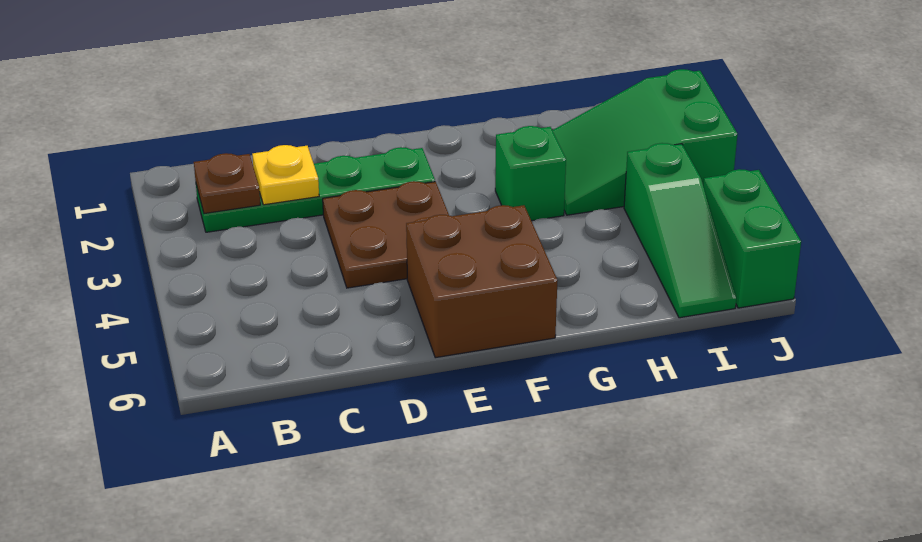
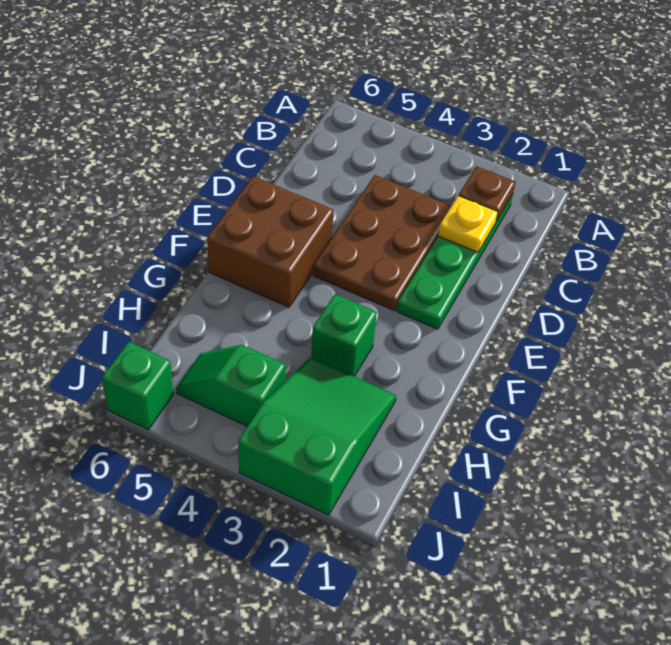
brown 2x2 plate [323,181,449,288] -> brown 2x3 plate [313,175,451,311]
green 1x3 slope [624,143,736,318] -> green 1x2 slope [176,345,286,426]
green 1x2 brick [703,169,801,308] -> green 1x1 brick [102,342,174,430]

